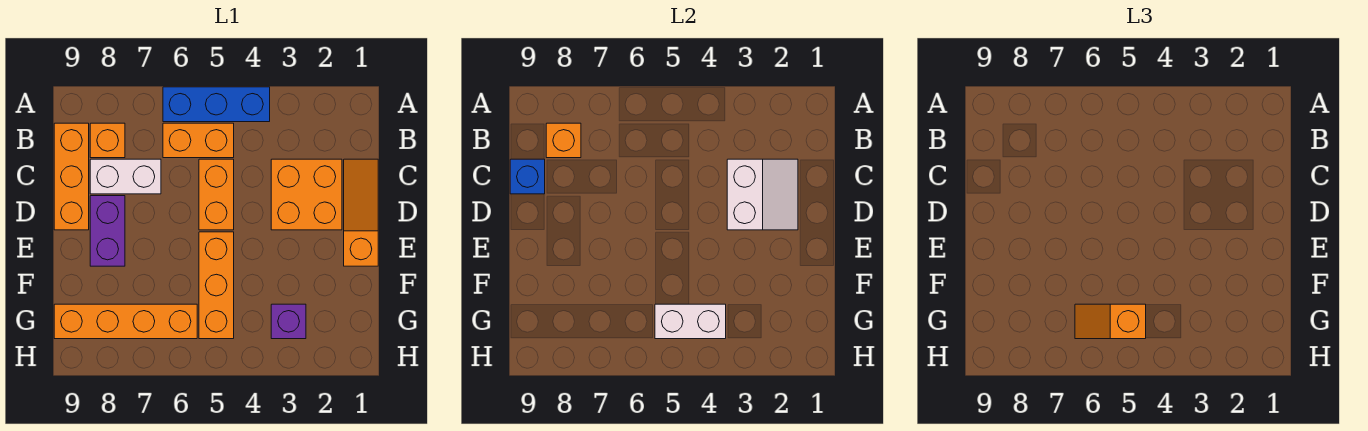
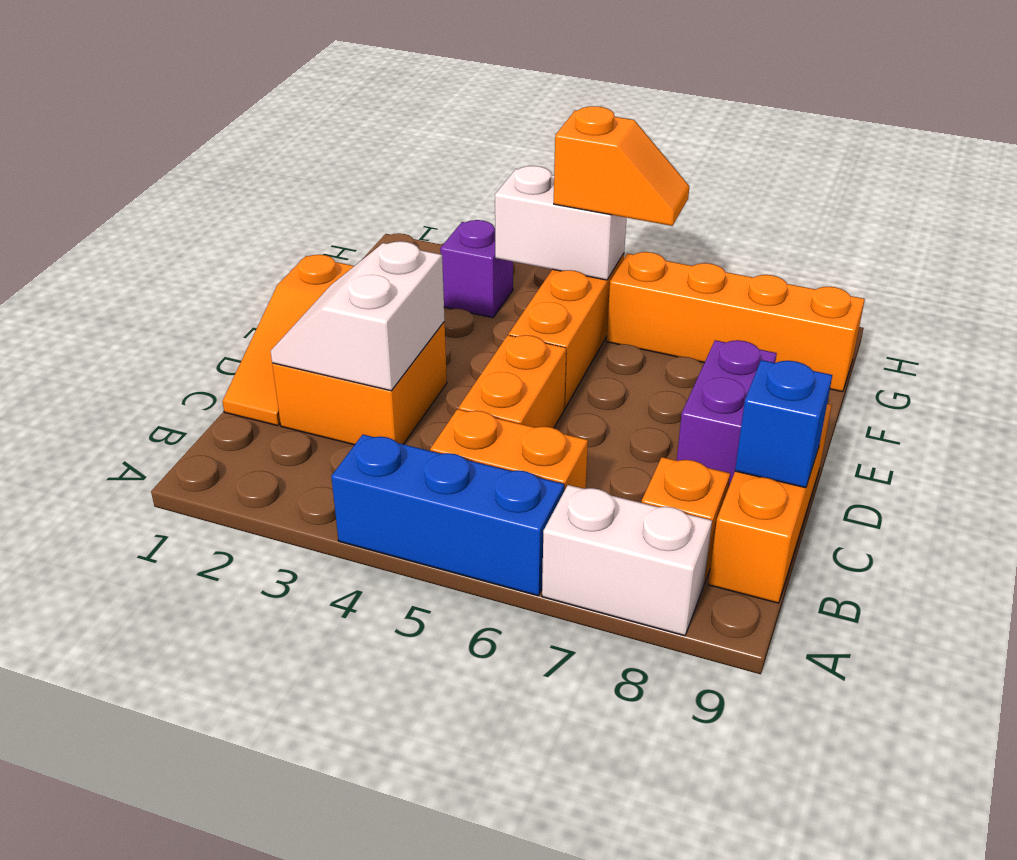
orange 1x1 brick [546,123,581,158] -> none
white 1x2 brick [90,159,161,194] -> white 1x2 brick moved to [542,485,712,636]

